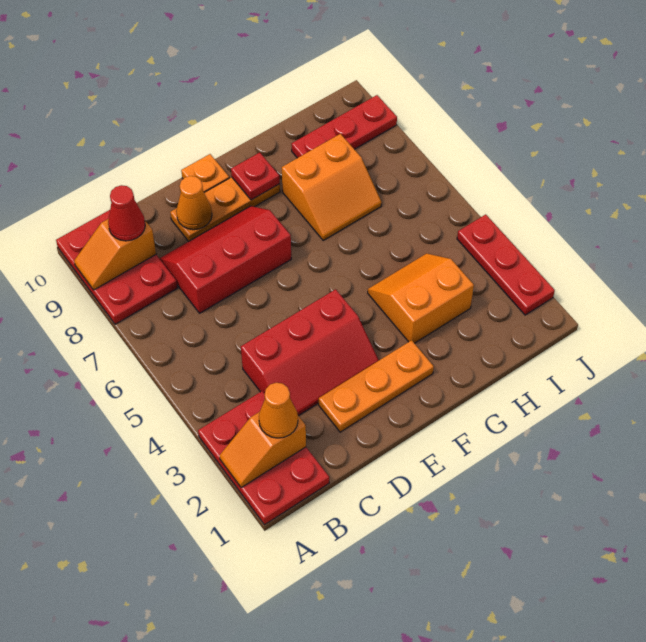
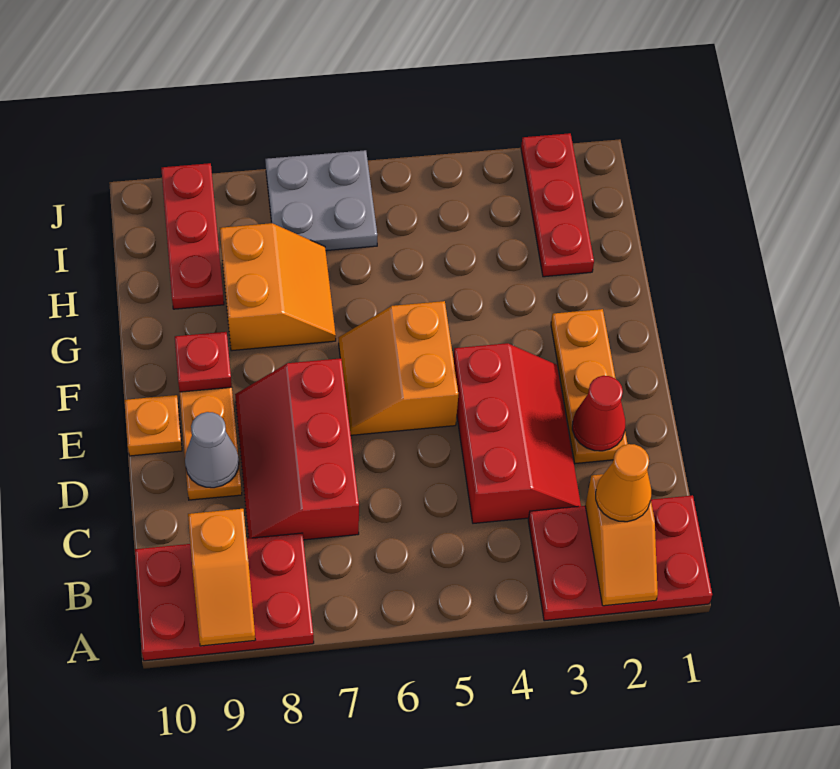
red 1x1 cone [108,185,145,241] -> red 1x1 cone moved to [572,376,625,451]
orange 1x1 cone [176,176,212,230] -> grey 1x1 cone [185,412,239,488]
orange 2x2 slope [368,253,474,343] -> orange 2x2 slope moved to [339,301,458,435]
none -> grey 2x2 plate [265,150,377,251]
red 1x3 plate [457,214,555,315] -> red 1x3 plate turned to [521,133,594,277]

